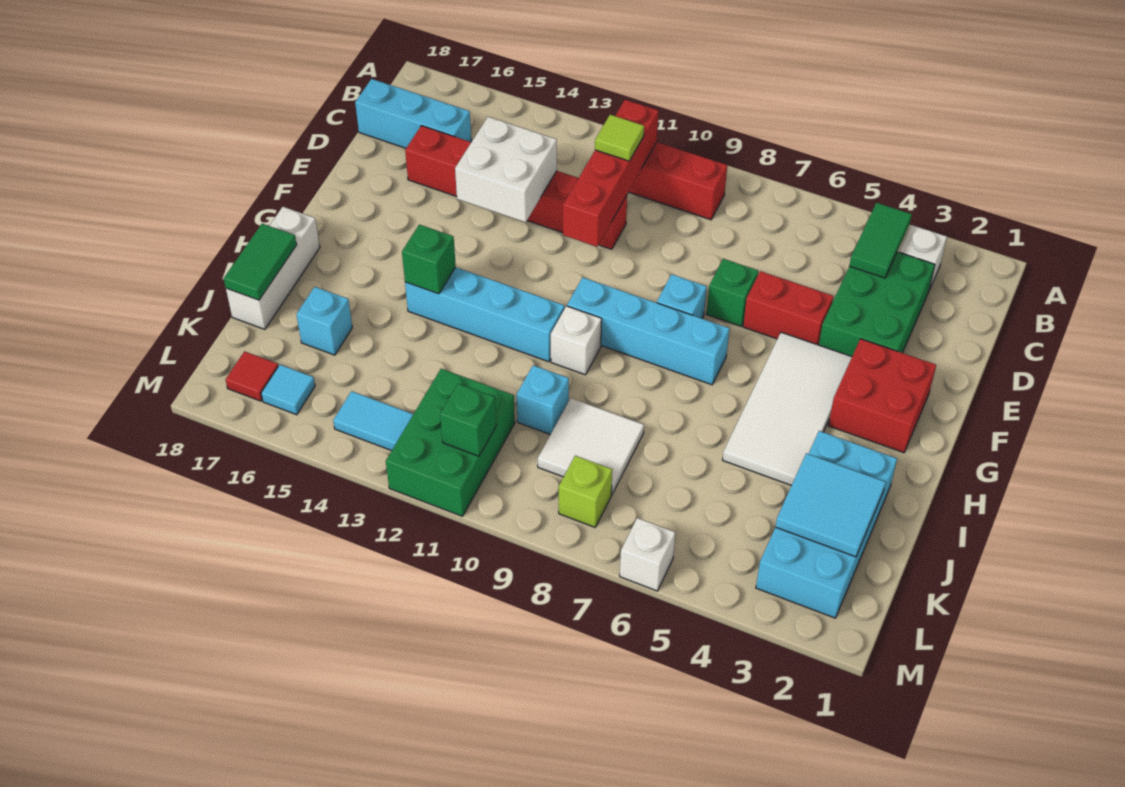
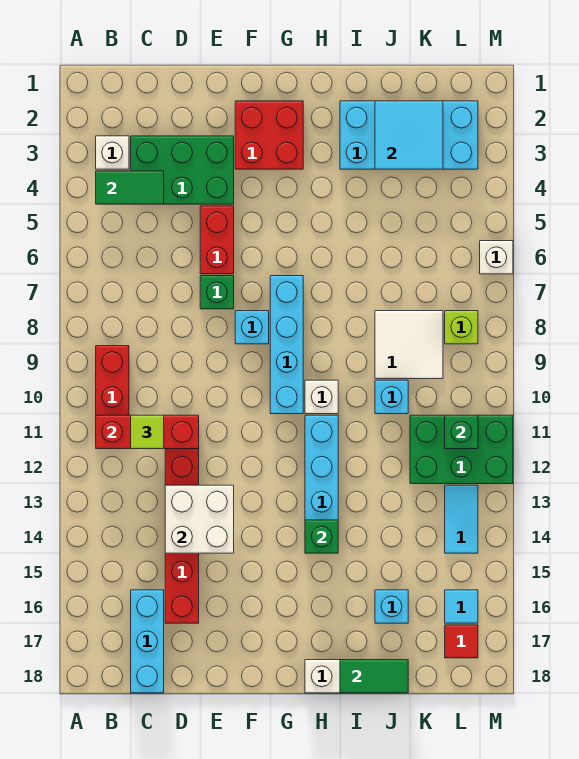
red 1x4 brick [563,100,659,247] -> red 1x3 brick [96,415,199,449]
white 2x4 tile [723,332,852,485] -> none

